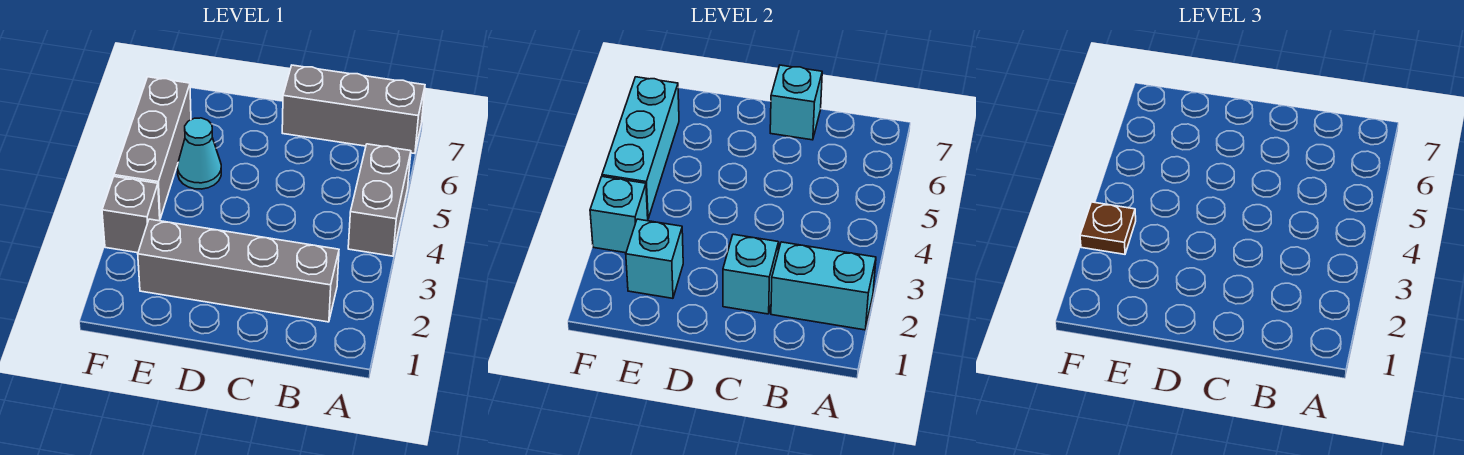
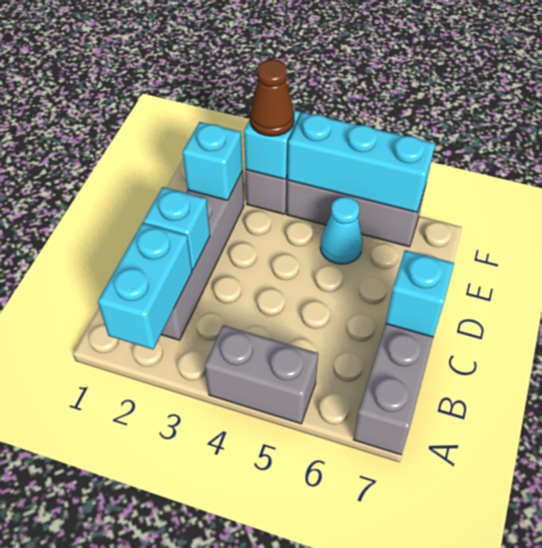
brown 1x1 plate [1080,202,1136,254] -> brown 1x1 cone [250,59,294,136]

